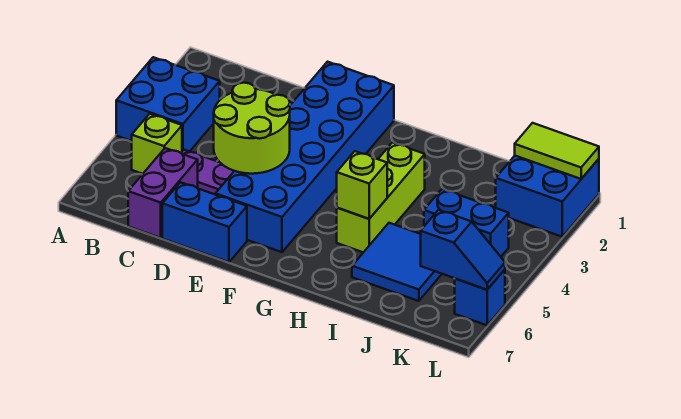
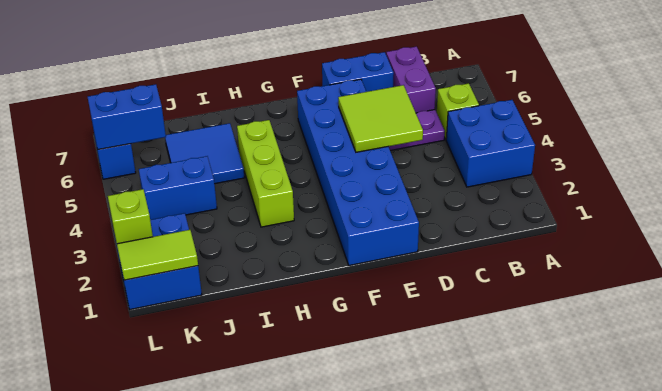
lime 2x2 round brick [214,83,290,174] -> lime 2x2 tile [338,85,423,152]
lime 1x1 brick [337,151,387,219] -> lime 1x1 brick moved to [108,189,153,244]
blue 1x2 slope [421,210,505,290] -> blue 1x2 brick [88,84,166,150]

